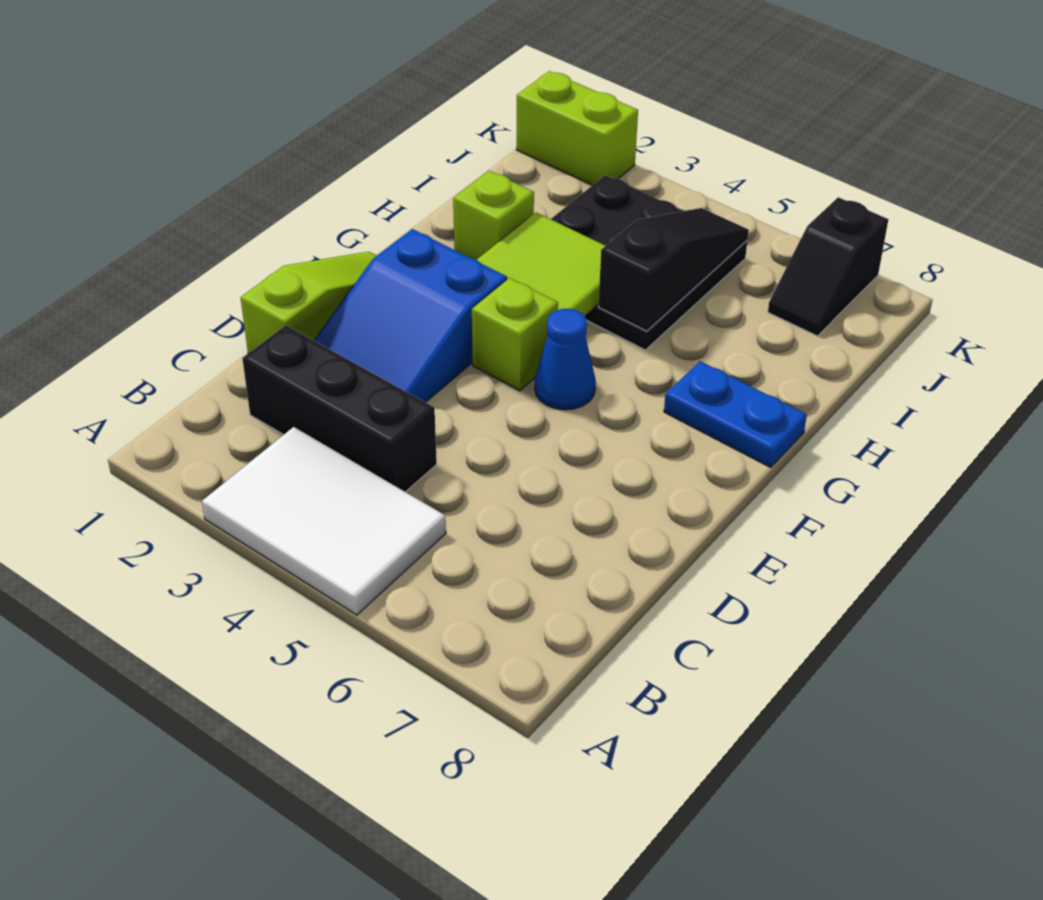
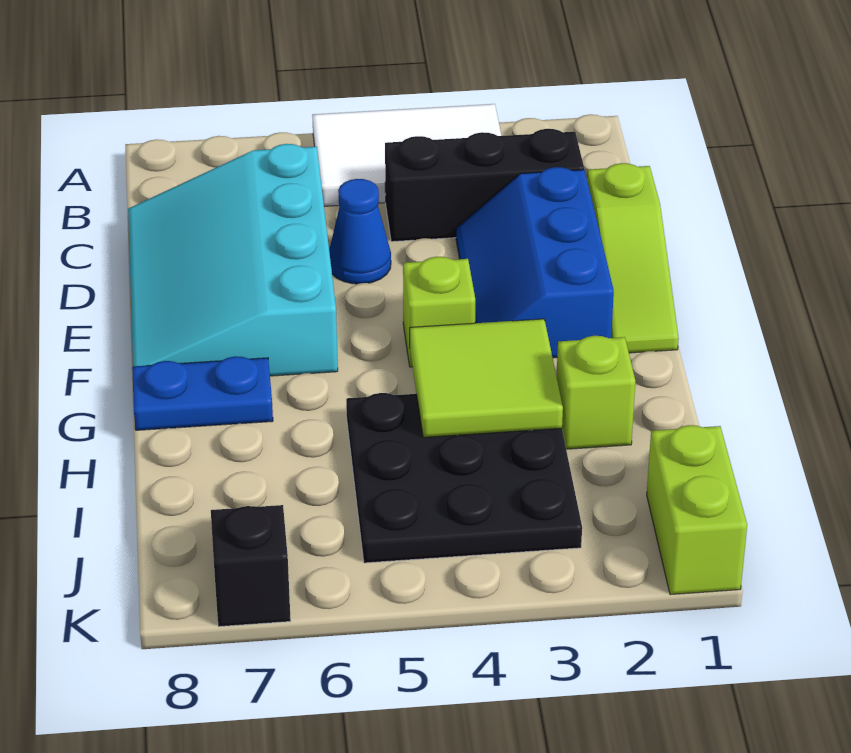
none -> cyan 3x4 slope [128,144,338,376]
blue 2x3 slope [314,229,507,402] -> blue 2x3 slope turned to [456,167,614,358]
blue 1x1 cone [535,309,596,410] -> blue 1x1 cone moved to [329,179,391,284]
black 1x3 slope [598,208,749,331] -> none
lime 1x2 brick [516,71,638,185] -> lime 1x2 brick turned to [647,425,747,595]

